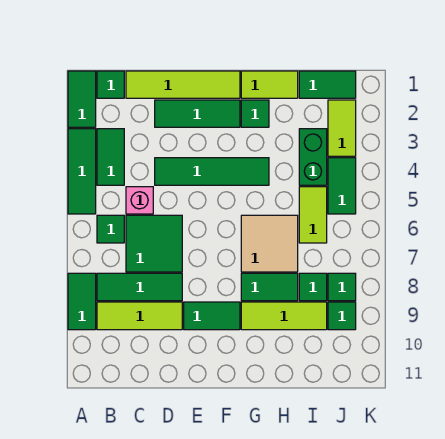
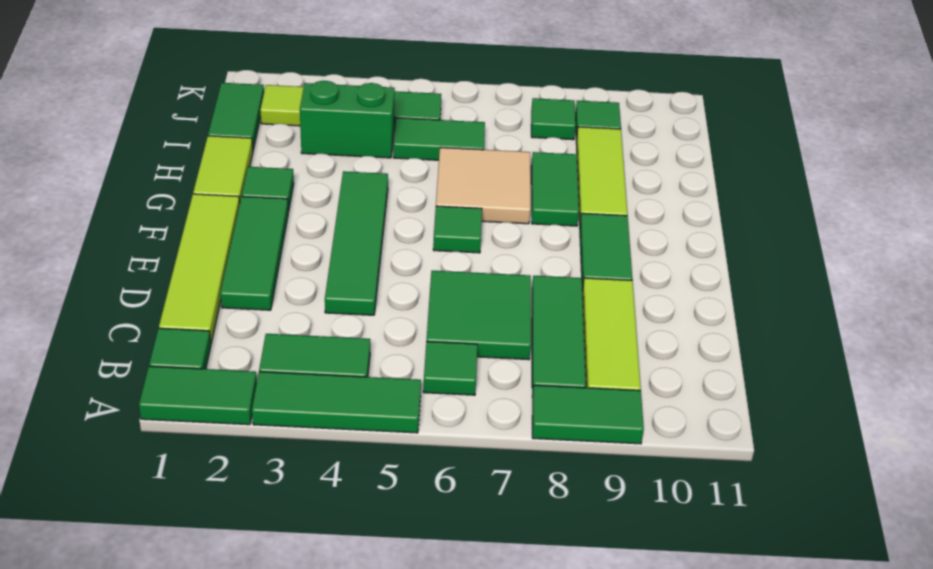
pink 1x1 brick [126,187,153,214] -> none
lime 1x2 tile [299,187,327,243] -> green 1x2 tile [393,118,485,160]
green 1x1 tile [299,273,327,301] -> green 1x1 tile moved to [433,206,482,253]

